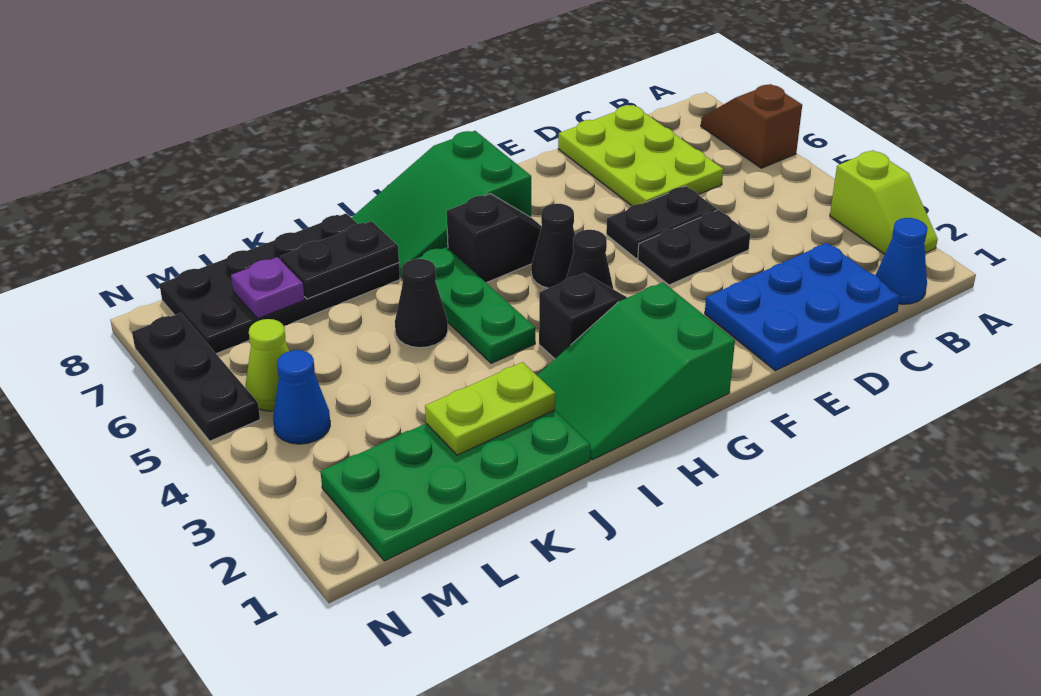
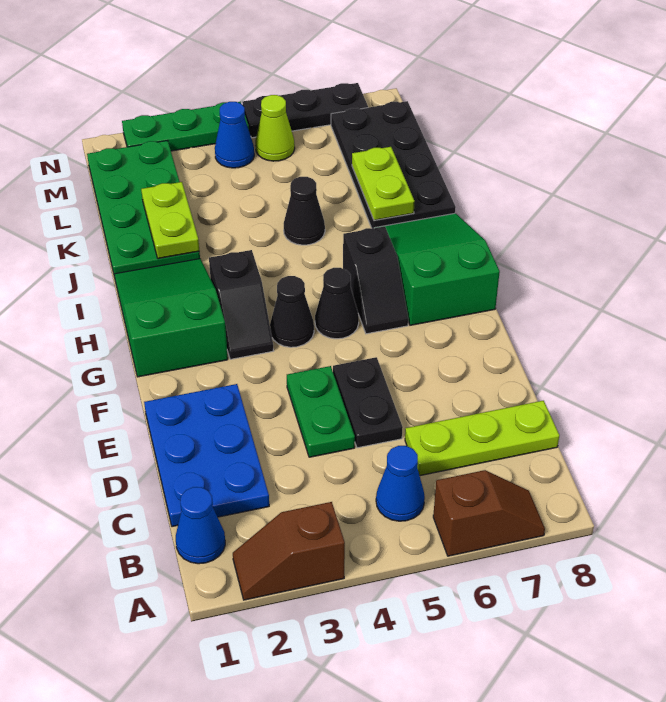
lime 1x2 slope [830,150,938,254] -> brown 1x2 slope [233,502,345,600]
none -> blue 1x1 cone [376,446,425,521]
lime 2x3 plate [558,105,723,206] -> lime 1x3 plate [405,401,559,476]
black 1x2 plate [638,210,750,285] -> green 1x2 plate [287,366,355,457]
green 1x3 plate [403,246,535,363] -> green 1x3 plate moved to [122,102,249,151]
black 1x2 plate [280,221,399,299] -> lime 1x2 plate [352,147,415,221]
purple 1x1 plate [231,257,305,318] -> none

